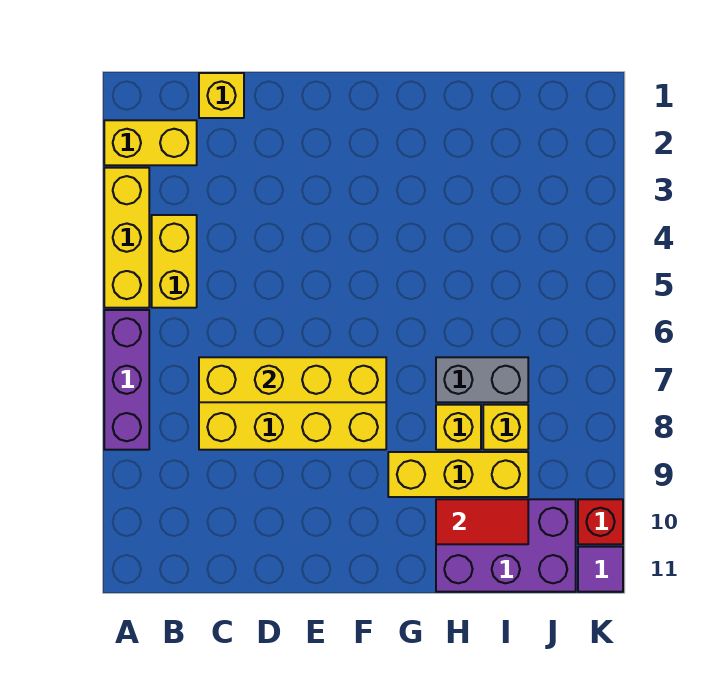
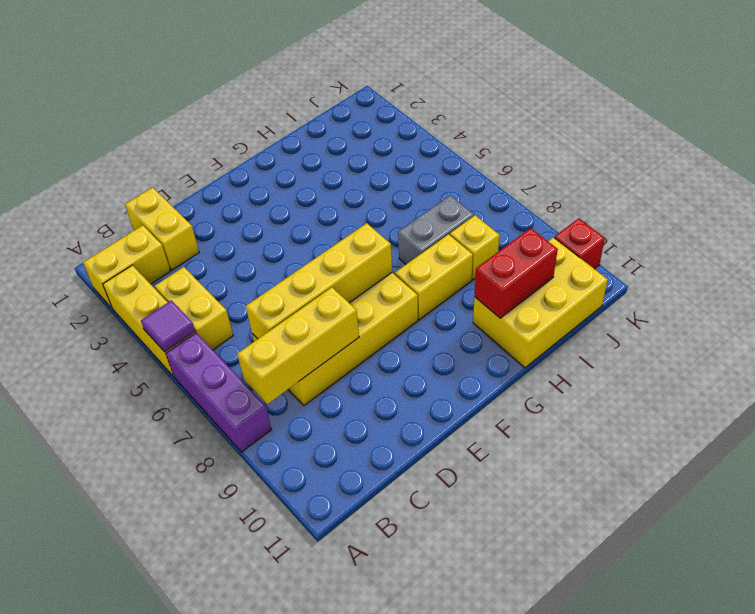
yellow 1x1 brick [199,73,244,118] -> yellow 1x2 brick [125,187,199,270]
yellow 1x3 brick [388,452,528,497] -> yellow 1x3 brick moved to [237,287,359,404]
yellow 1x1 brick [436,405,481,450] -> yellow 1x2 brick [395,234,473,320]
purple 2x3 brick [436,499,576,592] -> yellow 2x3 brick [473,237,608,368]
red 1x2 tile [436,499,528,544] -> red 1x2 brick [474,228,558,318]
purple 1x1 tile [578,547,623,592] -> purple 1x1 tile moved to [141,300,195,352]

